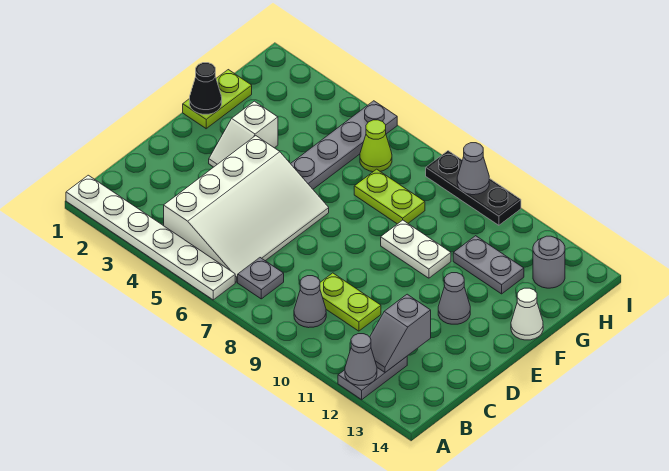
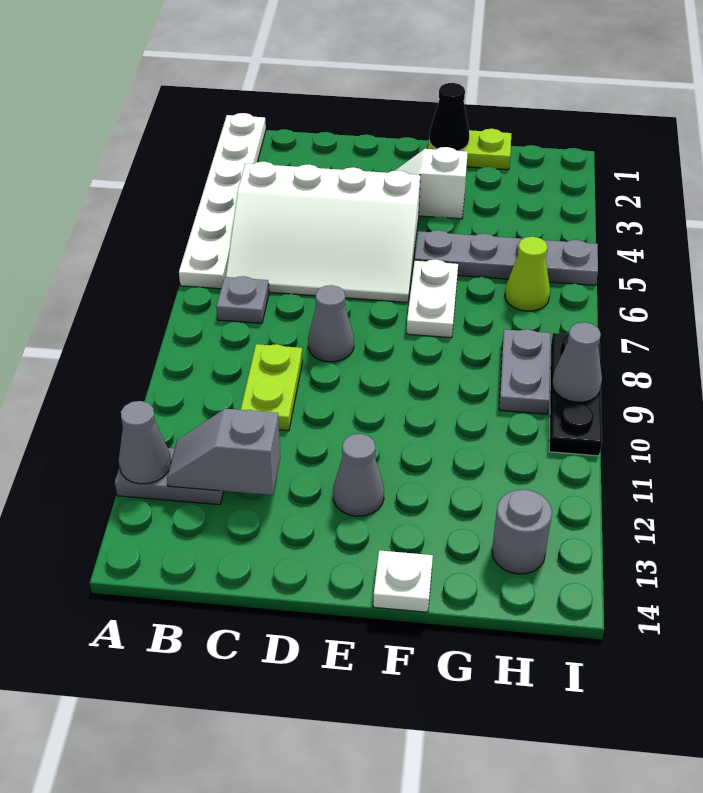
grey 1x1 cone [294,276,326,328] -> grey 1x1 cone moved to [308,285,354,362]
white 1x2 plate [381,220,451,278] -> white 1x2 plate moved to [407,259,458,338]
white 1x1 cone [511,288,543,340] -> white 1x1 plate [373,550,433,612]
lime 1x2 plate [354,169,425,224] -> none
grey 1x2 plate [453,236,524,294] -> grey 1x2 plate moved to [499,329,550,414]

